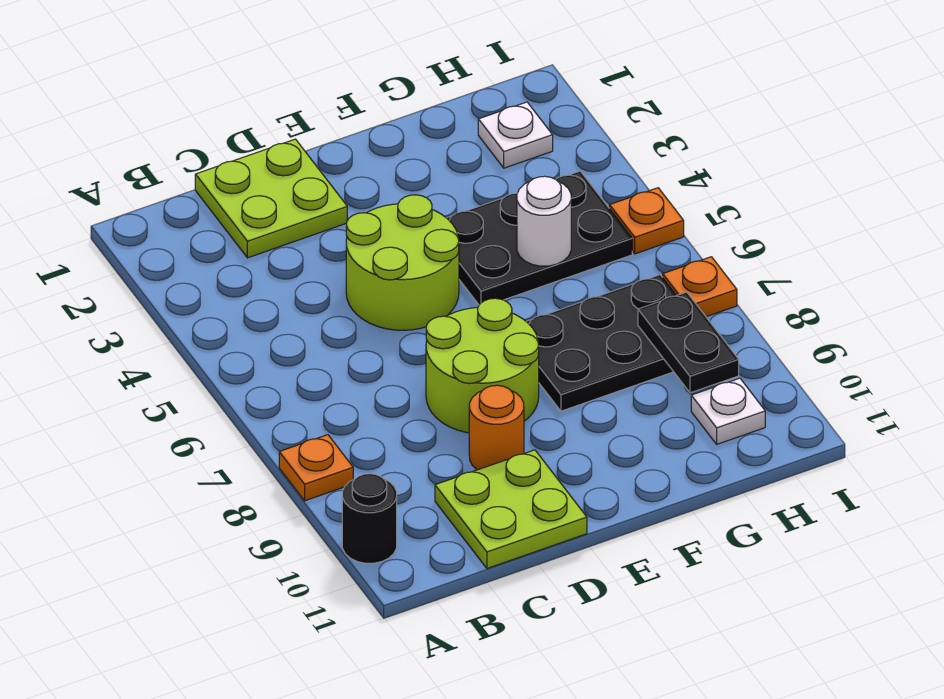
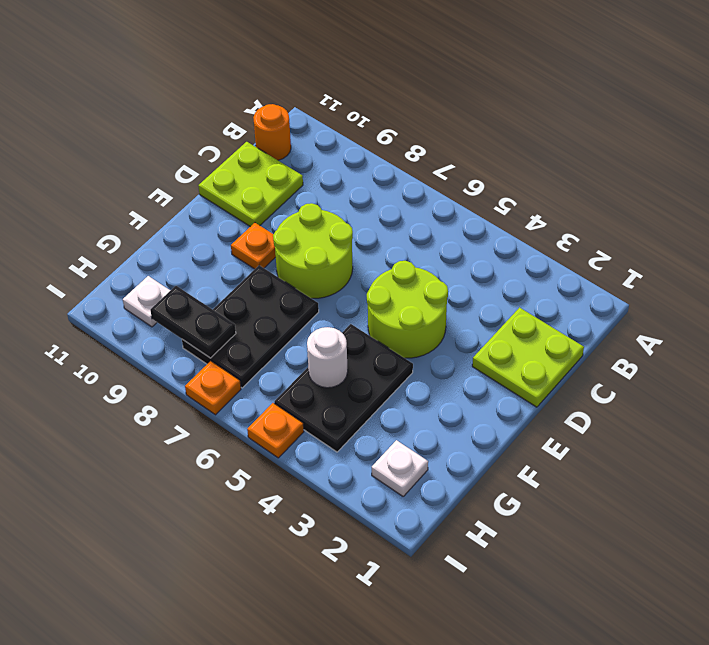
orange 1x1 plate [279,435,353,501] -> orange 1x1 plate moved to [231,223,276,269]
black 1x1 round brick [342,474,397,563] -> none
orange 1x1 round brick [469,385,524,470] -> orange 1x1 round brick moved to [253,104,291,160]

